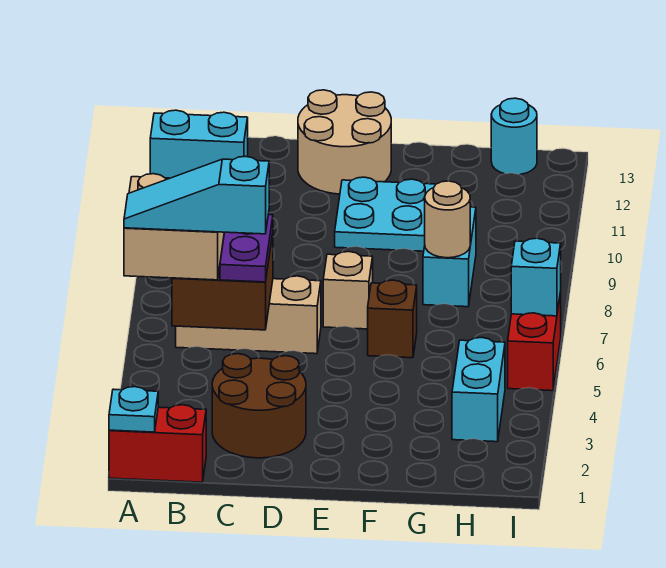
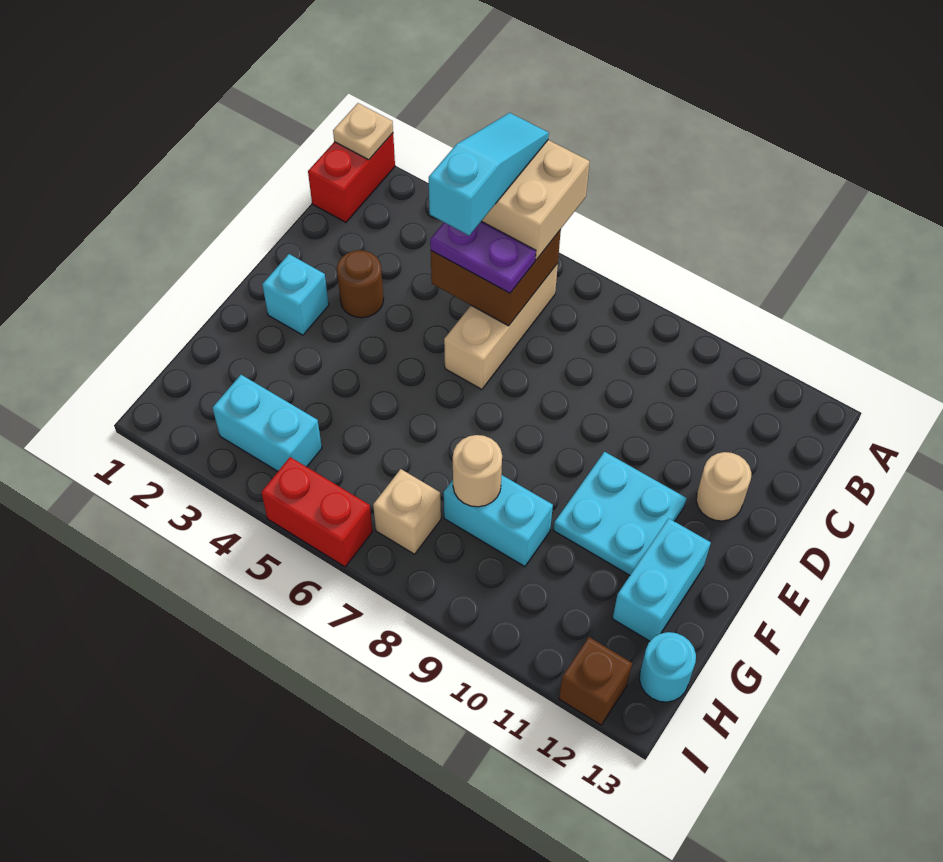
cyan 1x1 plate [109,387,158,432] -> tan 1x1 plate [333,103,393,160]
cyan 1x2 brick [150,110,248,178] -> cyan 1x2 brick moved to [613,518,711,641]
brown 2x2 round brick [212,354,306,458] -> brown 1x1 round brick [337,250,384,318]
tan 2x2 round brick [298,90,391,194] -> tan 1x1 round brick [696,452,751,521]
tan 1x1 brick [323,252,373,329] -> tan 1x1 brick moved to [373,469,441,554]
brown 1x1 brick [368,280,417,358] -> brown 1x1 brick moved to [559,637,632,725]
cyan 1x1 brick [511,238,561,316] -> cyan 1x1 brick moved to [262,254,329,335]

